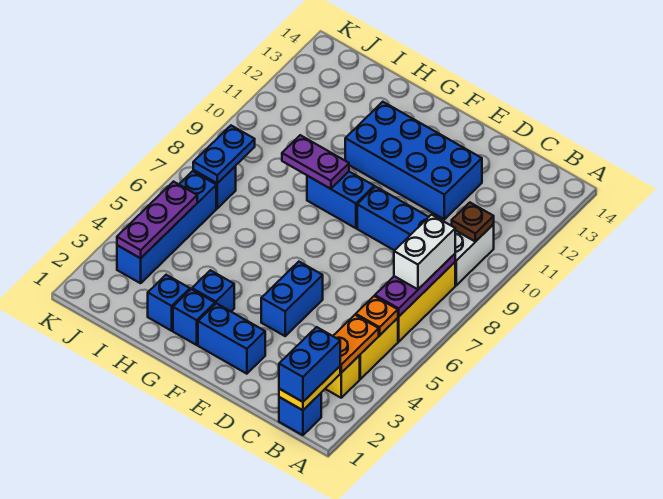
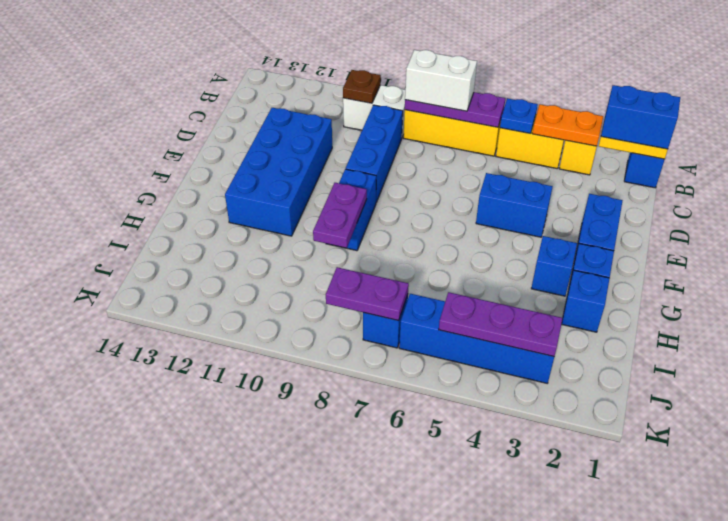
orange 1x1 plate [356,296,398,335] -> blue 1x1 plate [500,98,538,133]
blue 1x2 plate [193,126,255,183] -> purple 1x2 plate [326,267,409,321]

